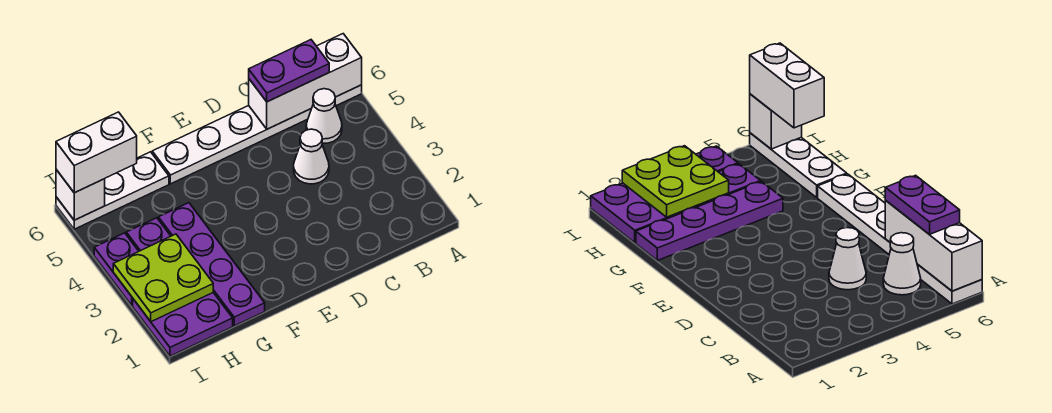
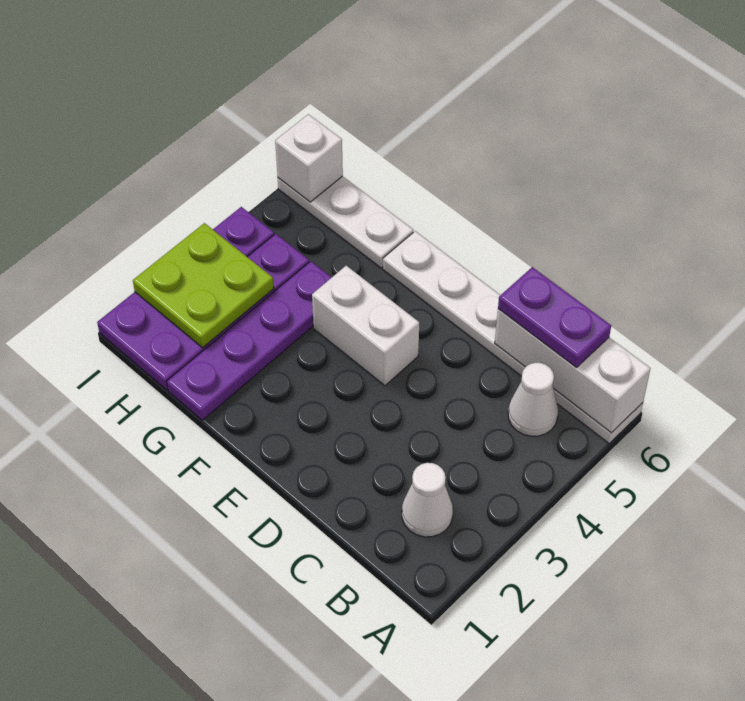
white 1x1 cone [294,129,329,184] -> white 1x1 cone moved to [402,463,453,537]
white 1x2 brick [56,112,137,193] -> white 1x2 brick moved to [312,266,419,386]

